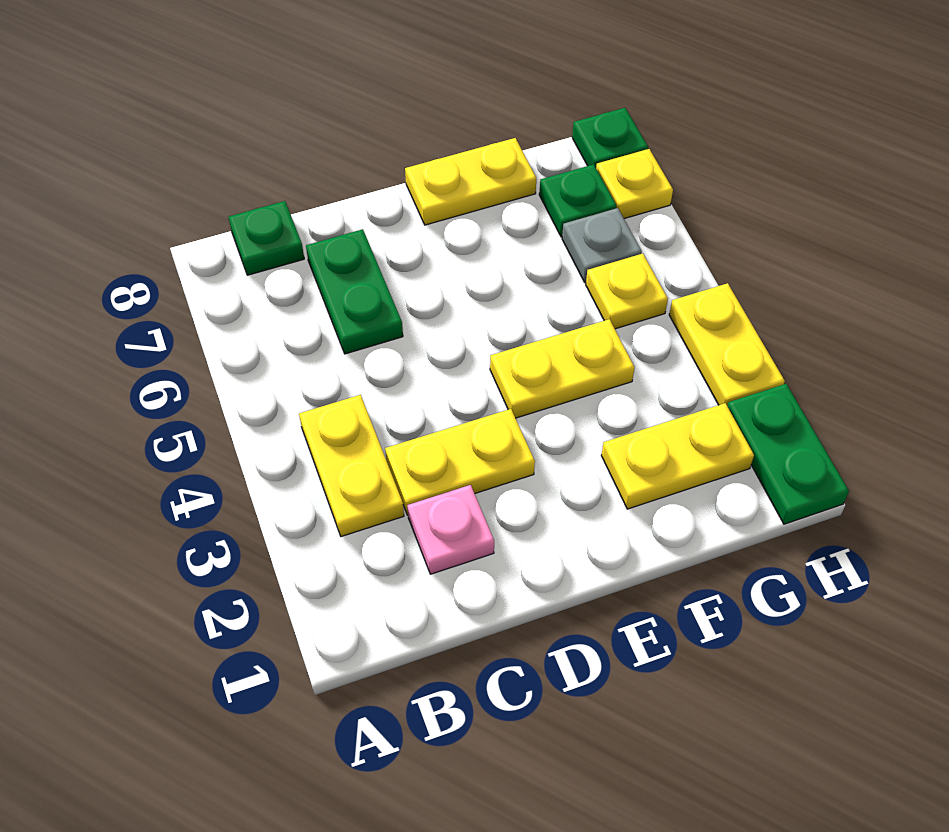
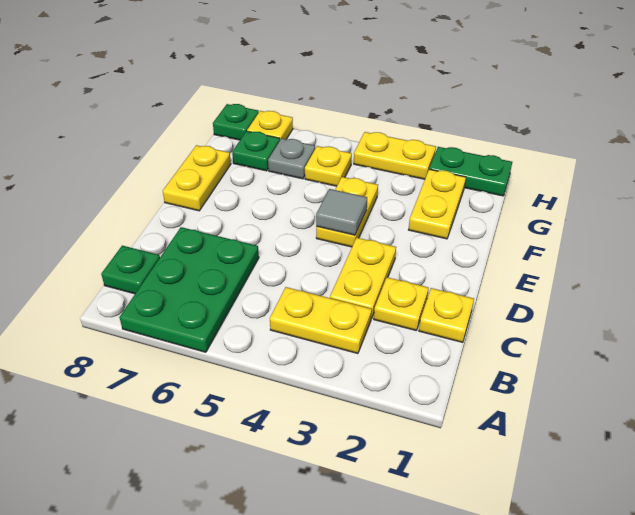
none -> yellow 1x1 plate [419,288,474,342]
pink 1x1 plate [407,485,494,574] -> yellow 1x1 plate [374,277,429,330]
green 1x2 plate [306,229,403,354] -> green 2x3 plate [119,227,259,352]
none -> grey 1x1 tile [316,189,367,235]

